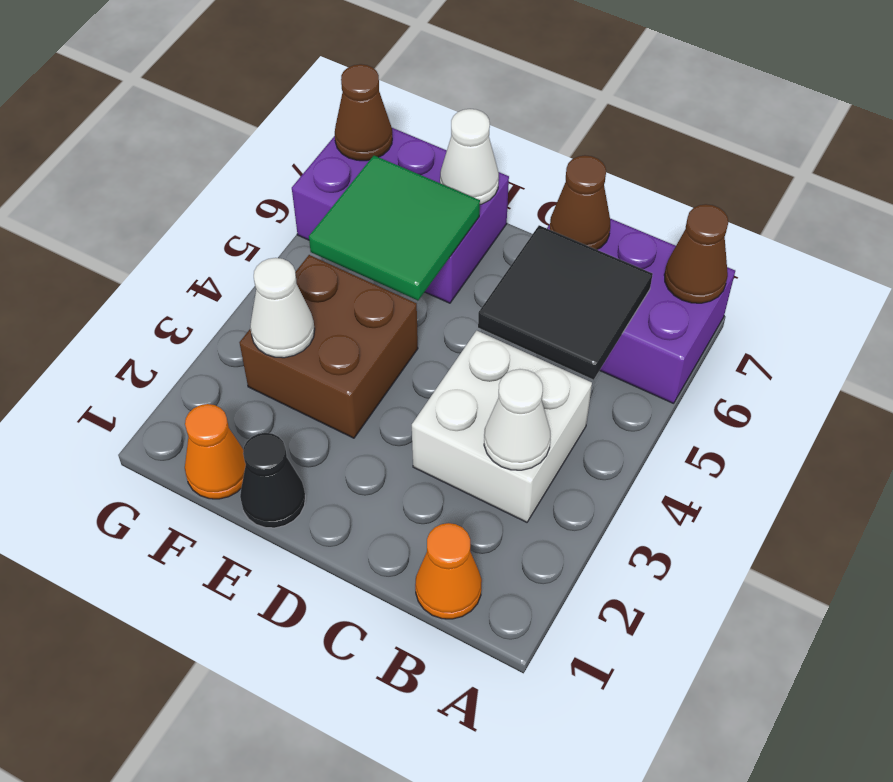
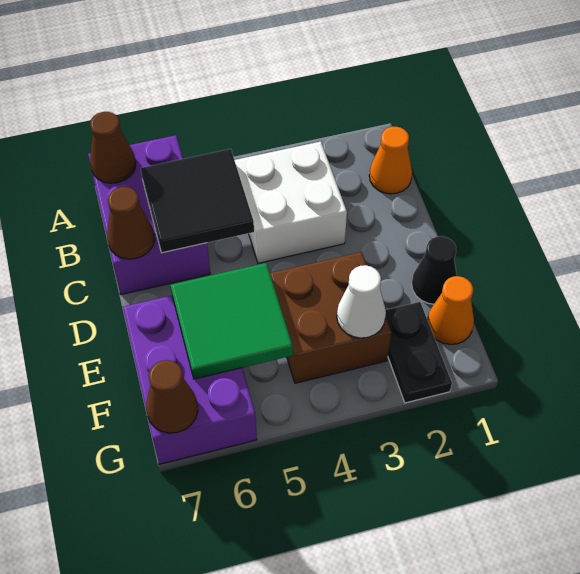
white 1x1 cone [484,369,550,470] -> none
white 1x1 cone [440,109,499,204] -> none
none -> black 1x2 plate [386,302,452,403]

